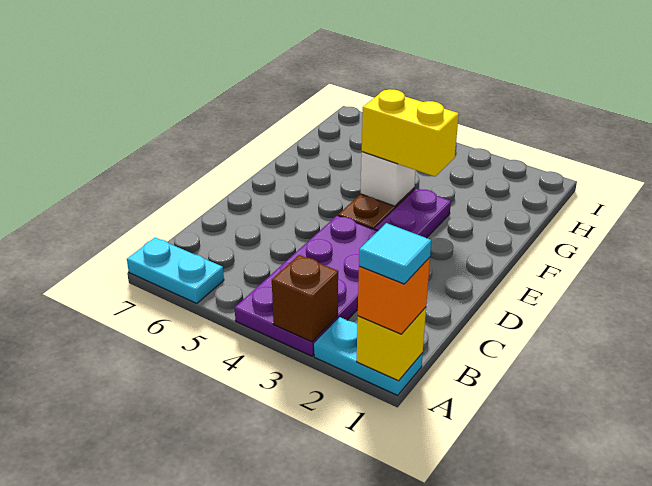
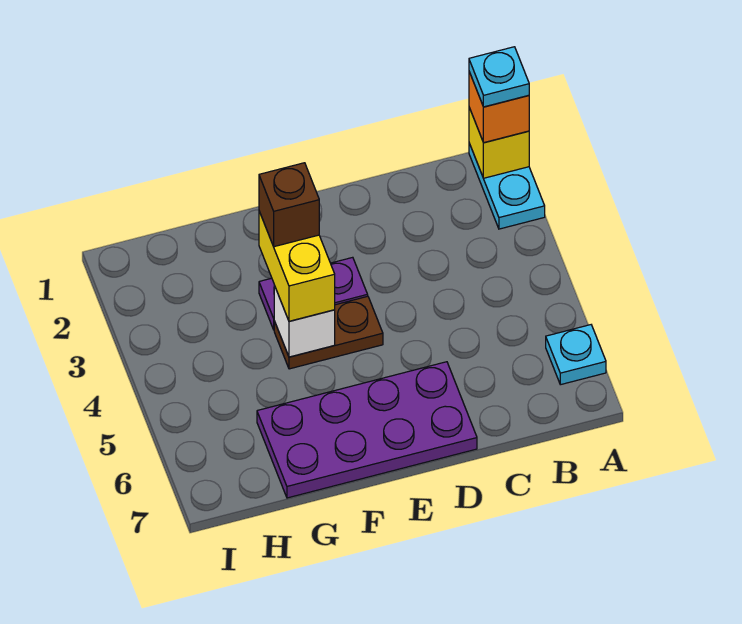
cyan 1x1 tile [359,223,431,284] -> cyan 1x1 plate [469,47,529,107]
purple 2x4 plate [235,216,377,356] -> purple 2x4 plate moved to [257,362,477,498]
brown 1x1 brick [272,255,338,342] -> brown 1x1 brick moved to [259,163,319,247]
cyan 1x2 plate [127,238,224,303] -> cyan 1x1 plate [546,325,606,385]

